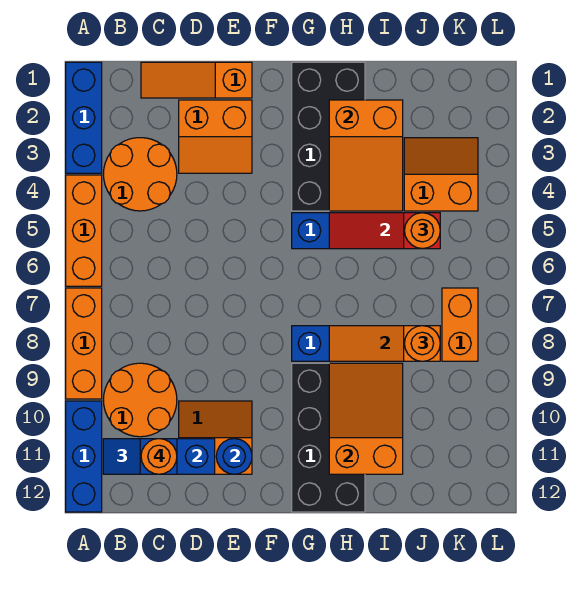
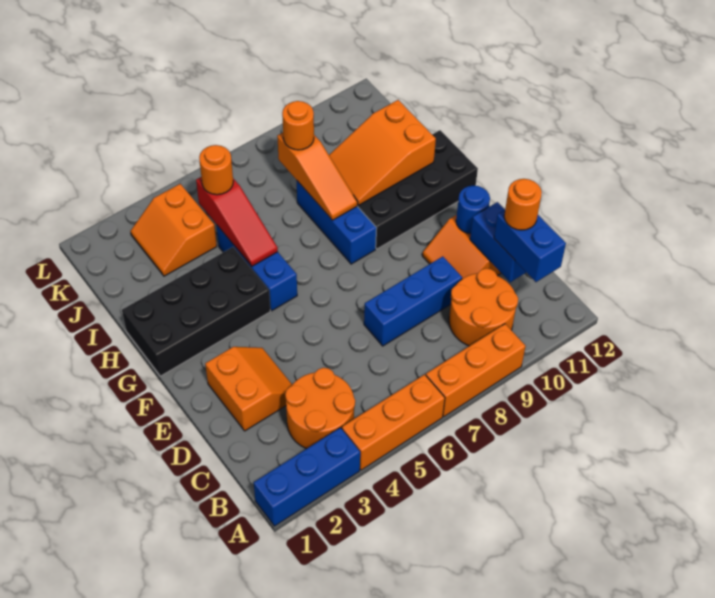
blue 1x3 brick [66,401,102,512] -> blue 1x3 brick moved to [364,256,462,346]
blue 1x2 slope [103,439,177,474] -> blue 1x2 brick [494,210,566,282]
orange 1x3 slope [141,62,252,98] -> none
orange 2x3 slope [329,100,403,211] -> none
orange 1x2 brick [442,288,478,361] -> none

